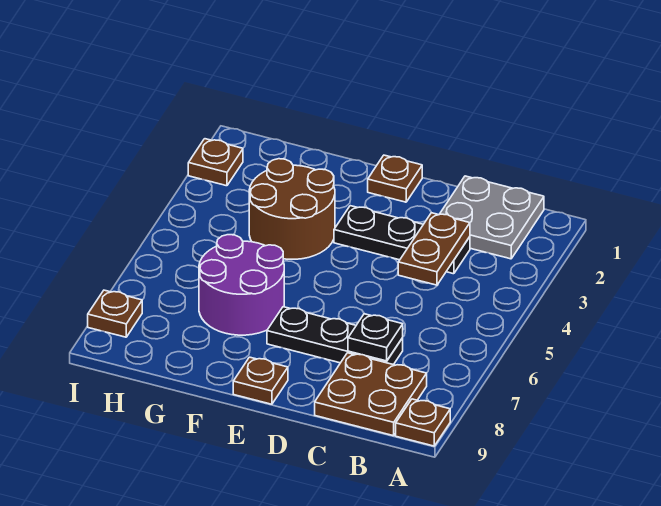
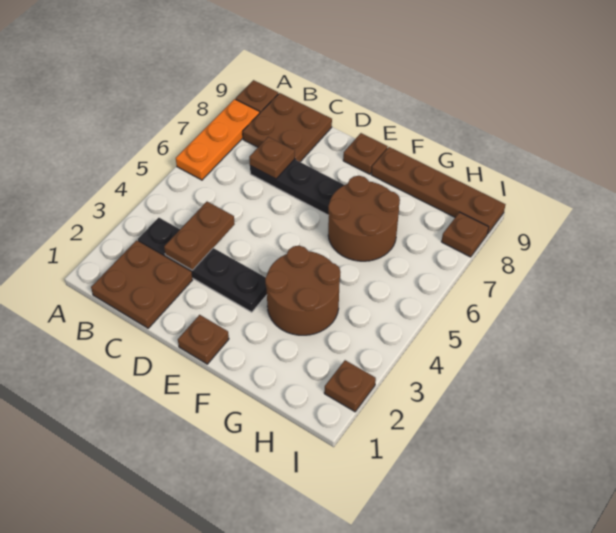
none -> orange 1x3 plate [176,99,260,180]
grey 2x2 plate [439,176,544,259] -> brown 2x2 plate [91,240,193,328]
black 1x3 plate [334,206,470,274] -> black 1x4 plate [138,218,267,312]
black 1x1 plate [348,314,403,361] -> brown 1x1 plate [249,137,295,179]
purple 2x2 round brick [199,235,284,335] -> brown 2x2 round brick [328,176,400,261]
none -> brown 1x4 plate [371,147,505,234]

